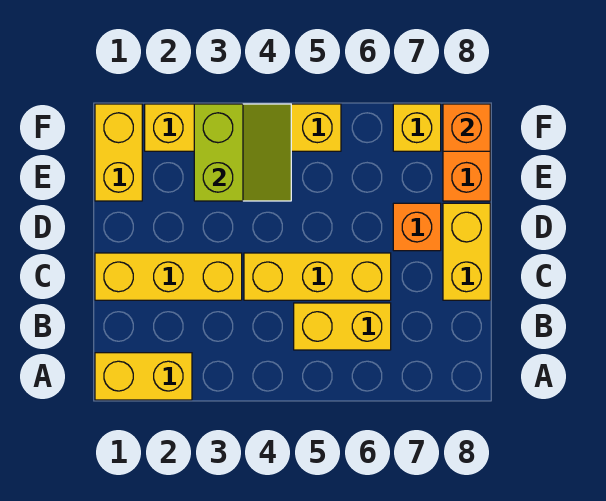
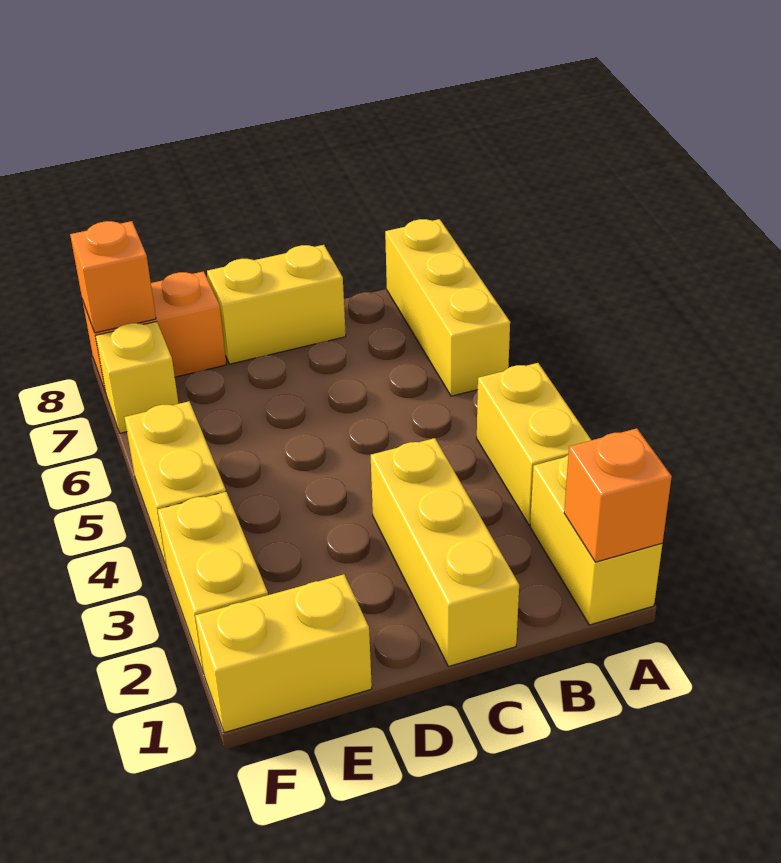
yellow 1x2 brick [294,303,391,350] -> yellow 1x2 brick moved to [477,363,591,525]
yellow 1x3 brick [244,253,391,300] -> yellow 1x3 brick moved to [385,219,510,396]
orange 1x1 brick [393,203,441,251] -> orange 1x1 brick moved to [564,428,672,562]
lime 2x2 slope [194,104,291,201] -> none

